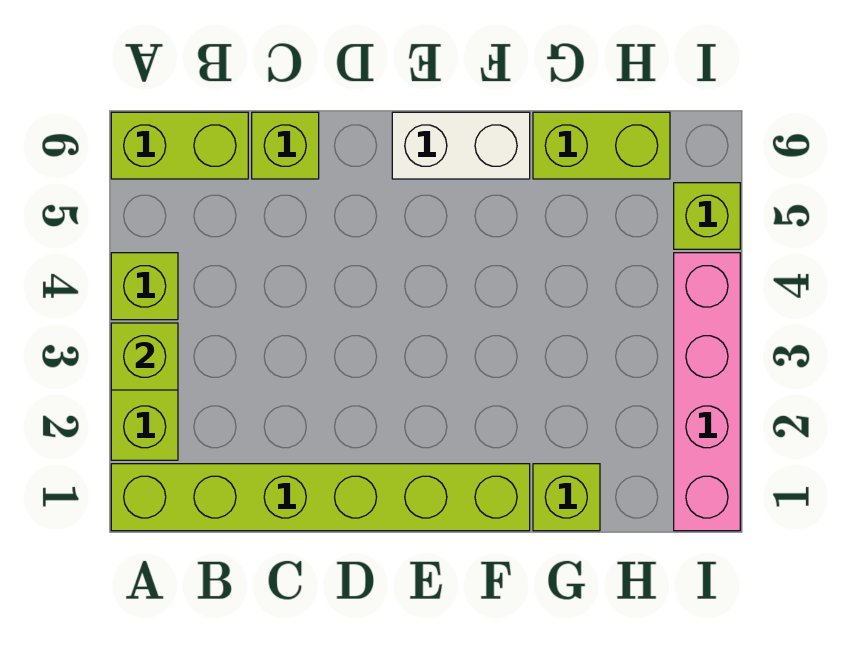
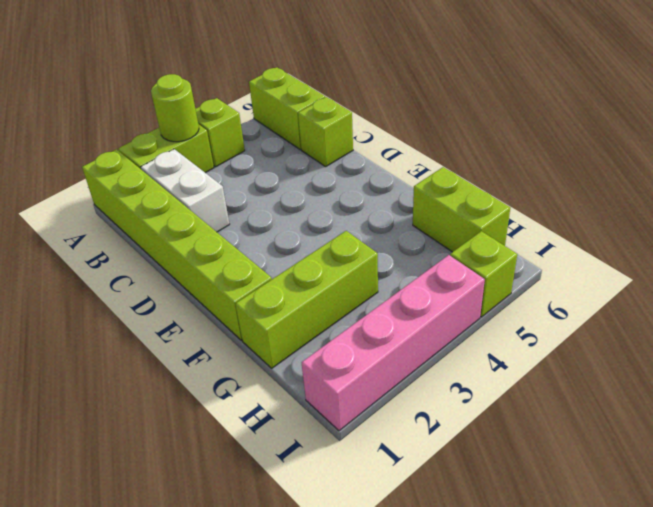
lime 1x1 brick [111,323,178,390] -> lime 1x1 round brick [151,74,199,142]
white 1x2 brick [392,112,530,179] -> white 1x2 brick moved to [141,149,230,232]
lime 1x1 brick [533,464,600,531] -> lime 1x3 brick [235,231,378,368]

